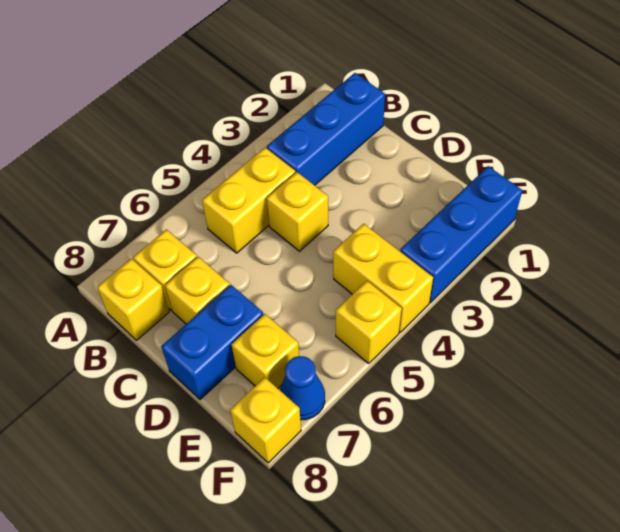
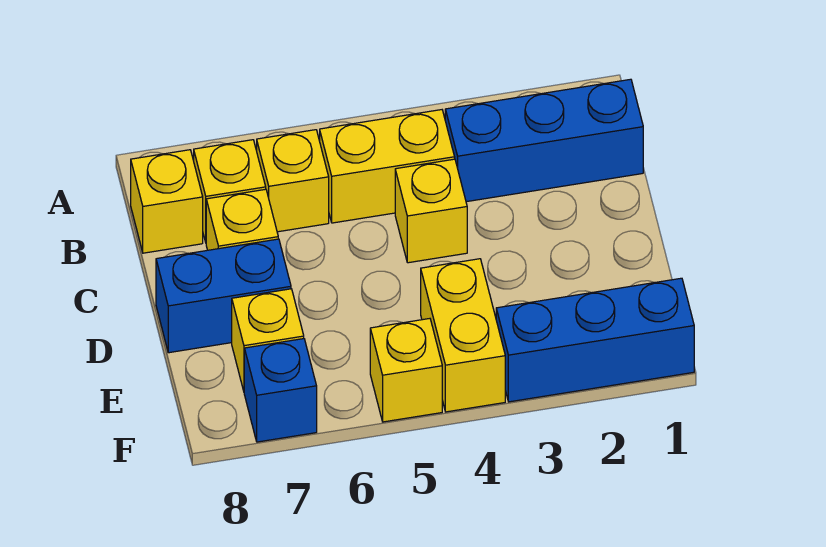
blue 1x1 cone [280,356,325,420] -> blue 1x1 brick [244,339,317,442]
yellow 1x1 brick [230,377,301,463] -> yellow 1x1 brick moved to [257,130,329,232]

